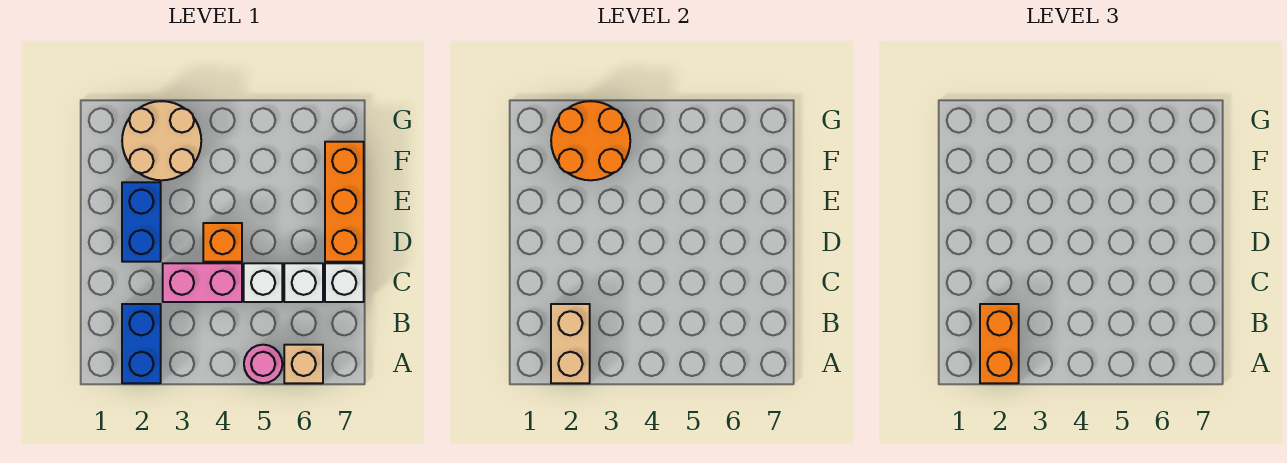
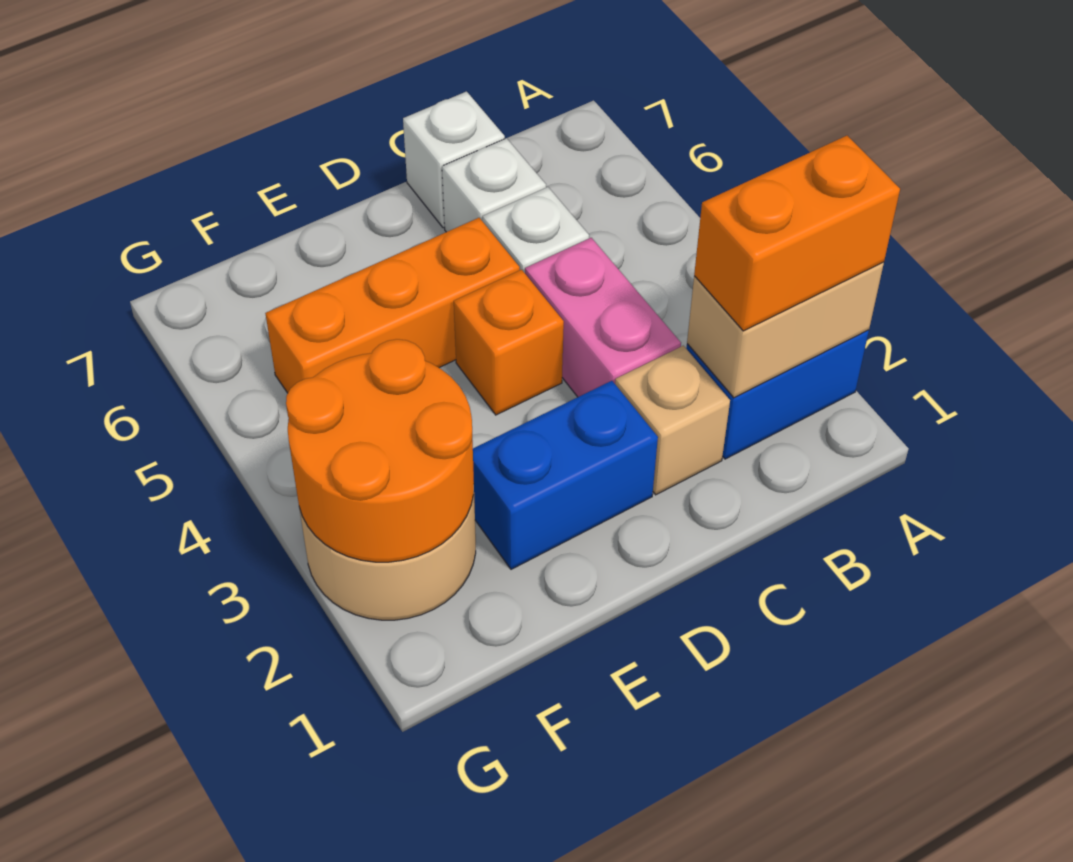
pink 1x1 round brick [244,345,282,383] -> none
tan 1x1 brick [284,345,323,383] -> tan 1x1 brick moved to [615,346,730,495]
orange 1x3 brick [325,142,364,262] -> orange 1x3 brick moved to [265,218,520,393]

